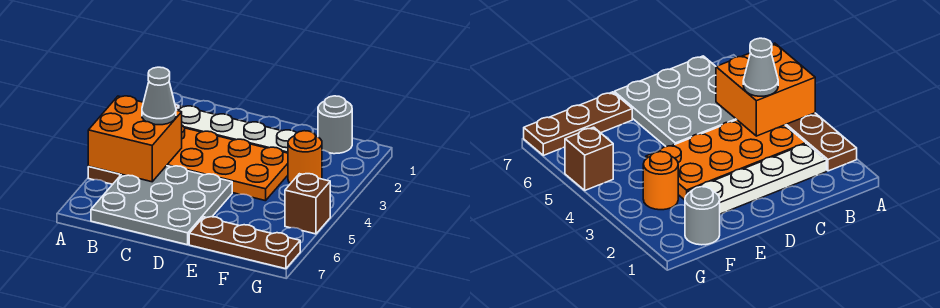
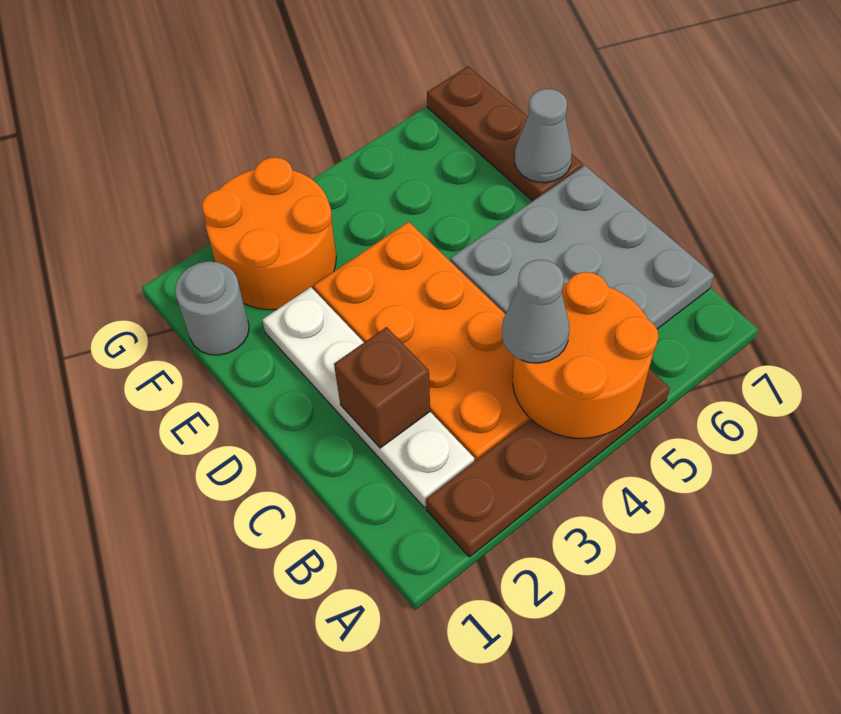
orange 2x2 brick [88,96,182,182] -> orange 2x2 round brick [513,272,658,438]
none -> grey 1x1 cone [515,89,572,183]
orange 1x1 round brick [288,131,322,184] -> orange 2x2 round brick [202,157,336,310]
brown 1x1 brick [285,174,330,234] -> brown 1x1 brick moved to [334,327,430,448]

